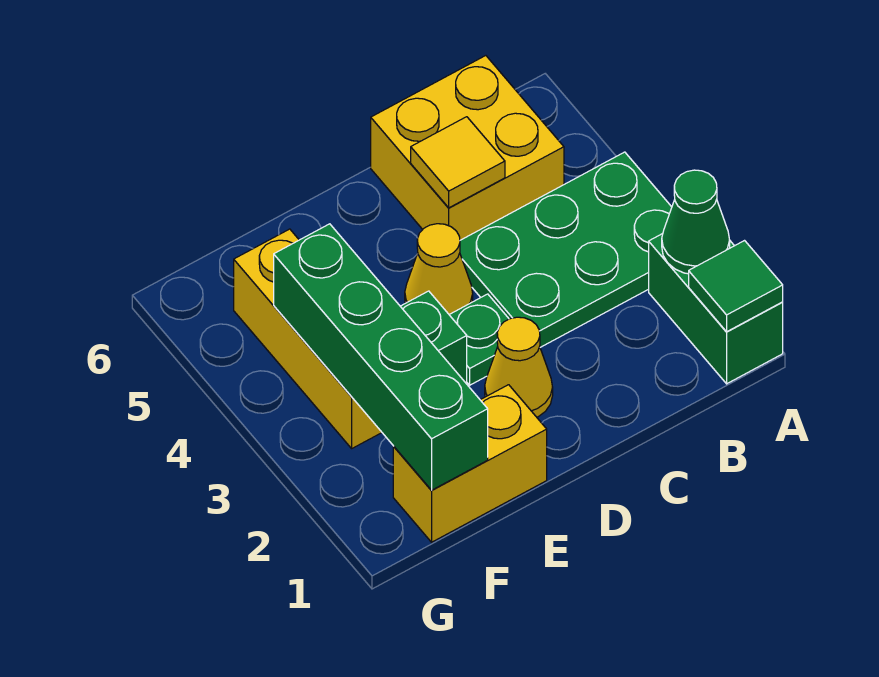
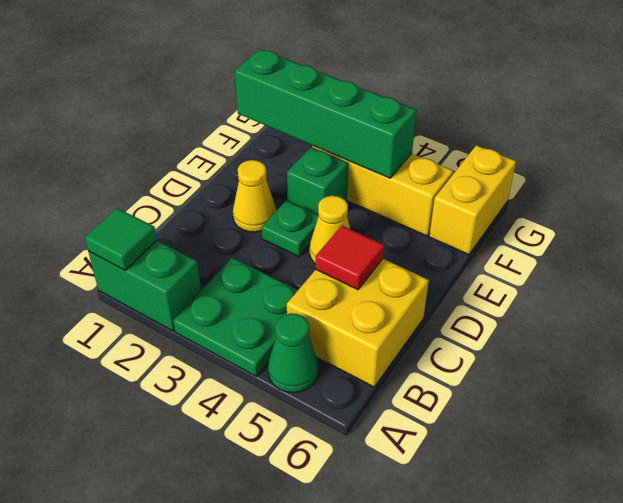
green 1x1 cone [662,170,730,274] -> green 1x1 cone moved to [268,313,318,393]
green 2x3 plate [460,152,672,347] -> green 2x2 plate [173,258,298,376]
yellow 1x1 tile [411,117,505,208] -> red 1x1 tile [316,226,384,290]
yellow 1x2 brick [393,385,547,542] -> yellow 1x2 brick moved to [429,145,516,255]

